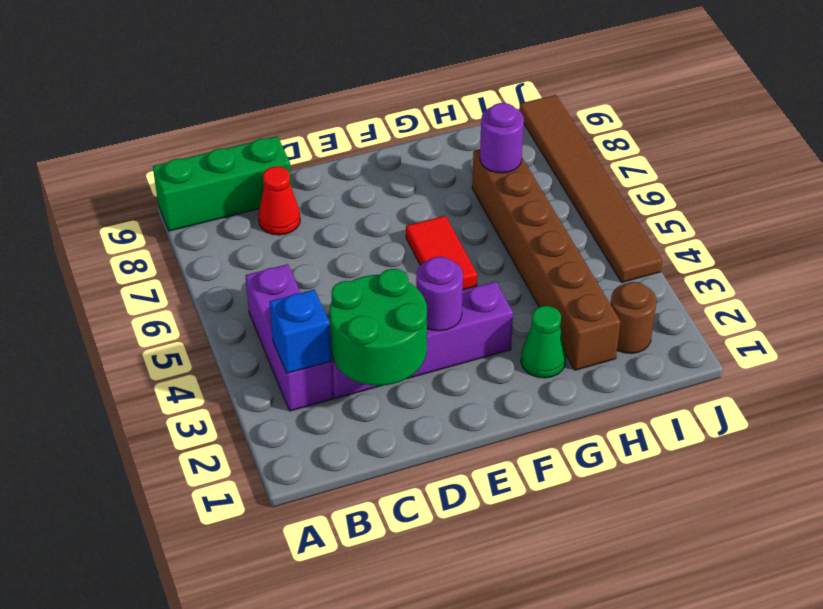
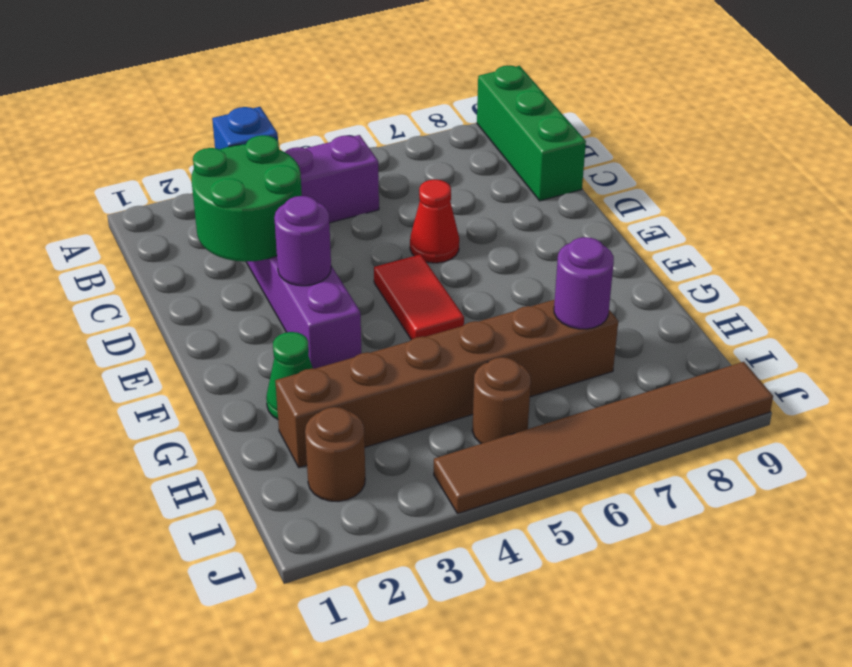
red 1x1 cone [258,166,300,235] -> red 1x1 cone moved to [410,180,459,263]
red 1x2 tile [406,216,477,290] -> red 1x2 tile turned to [374,254,464,340]
none -> brown 1x1 round brick [472,357,531,444]

